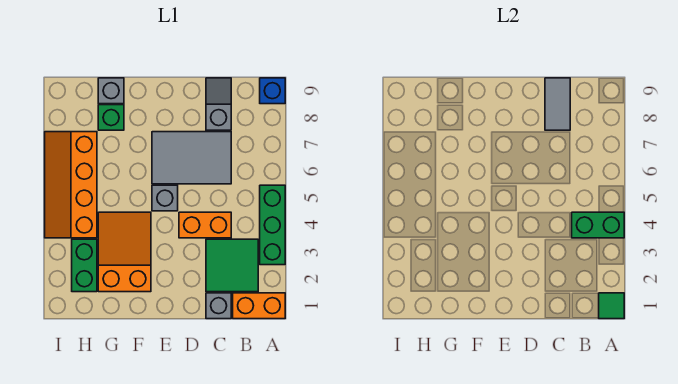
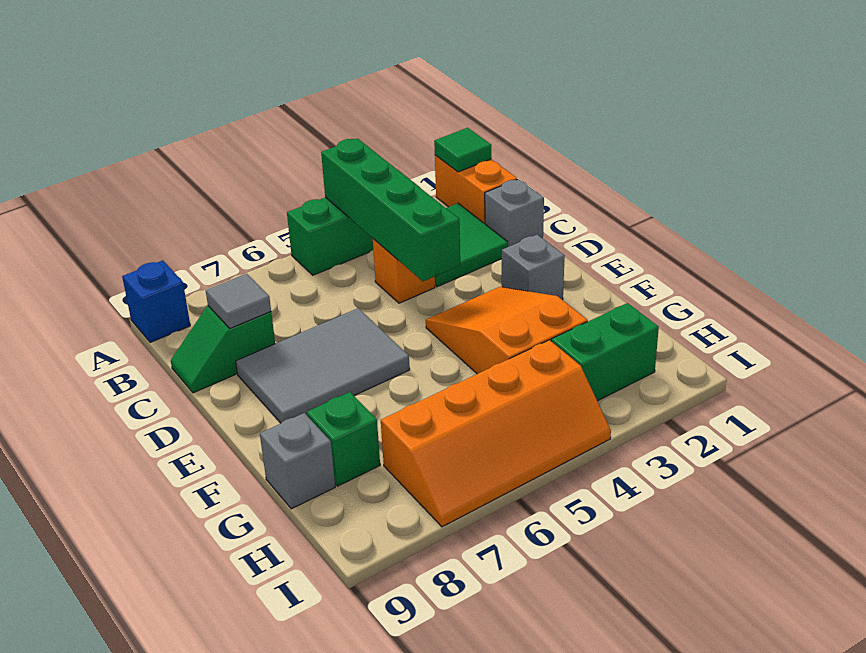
green 1x2 brick [572,212,624,238] -> green 1x4 brick [321,138,460,281]
orange 1x2 brick [179,212,231,238] -> orange 1x1 brick [373,239,435,303]
grey 2x3 tile [152,132,231,184] -> grey 2x3 tile turned to [236,308,410,423]
grey 1x2 slope [206,78,231,130] -> green 1x2 slope [171,306,275,393]
grey 1x2 tile [545,78,570,130] -> grey 1x1 tile [206,274,271,328]
grey 1x1 brick [152,185,178,211] -> grey 1x1 brick moved to [502,235,565,300]
orange 2x3 slope [98,212,151,292] -> orange 2x3 slope turned to [426,287,588,374]

